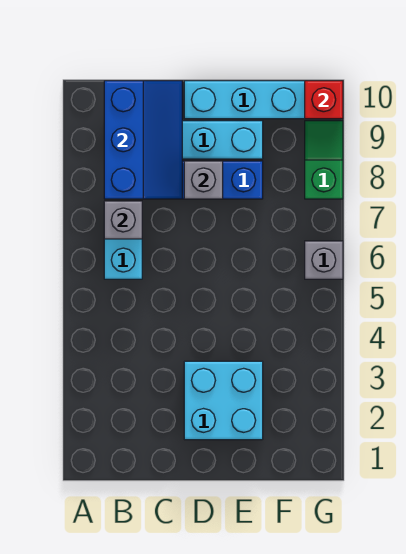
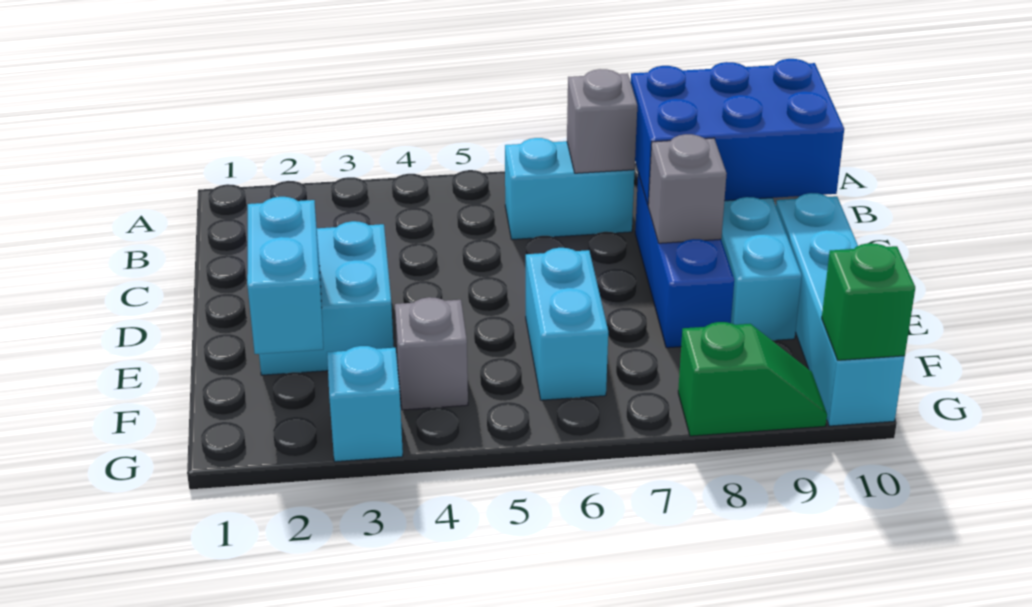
blue 2x3 slope [104,81,182,199] -> blue 2x3 brick [631,59,844,205]
none -> cyan 1x2 brick [247,197,323,354]
none -> cyan 1x2 brick [526,248,608,400]
none -> cyan 1x1 brick [327,346,403,462]
grey 1x1 brick [305,241,343,279] -> grey 1x1 brick moved to [395,297,468,410]
red 1x1 brick [305,81,343,119] -> green 1x1 brick [822,243,915,360]

